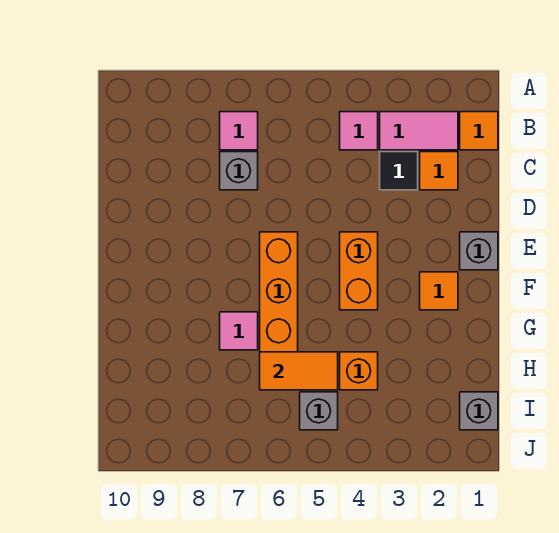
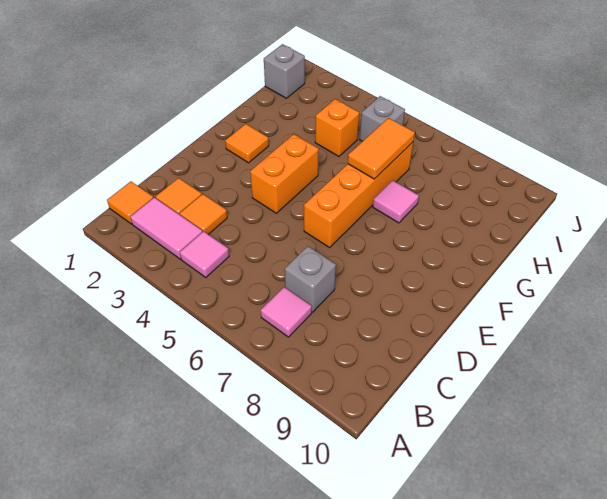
black 1x1 tile [380,152,418,190] -> orange 1x1 tile [180,194,227,235]
grey 1x1 brick [460,232,498,270] -> none
orange 1x2 tile [260,352,338,390] -> orange 1x2 tile turned to [348,118,415,179]

